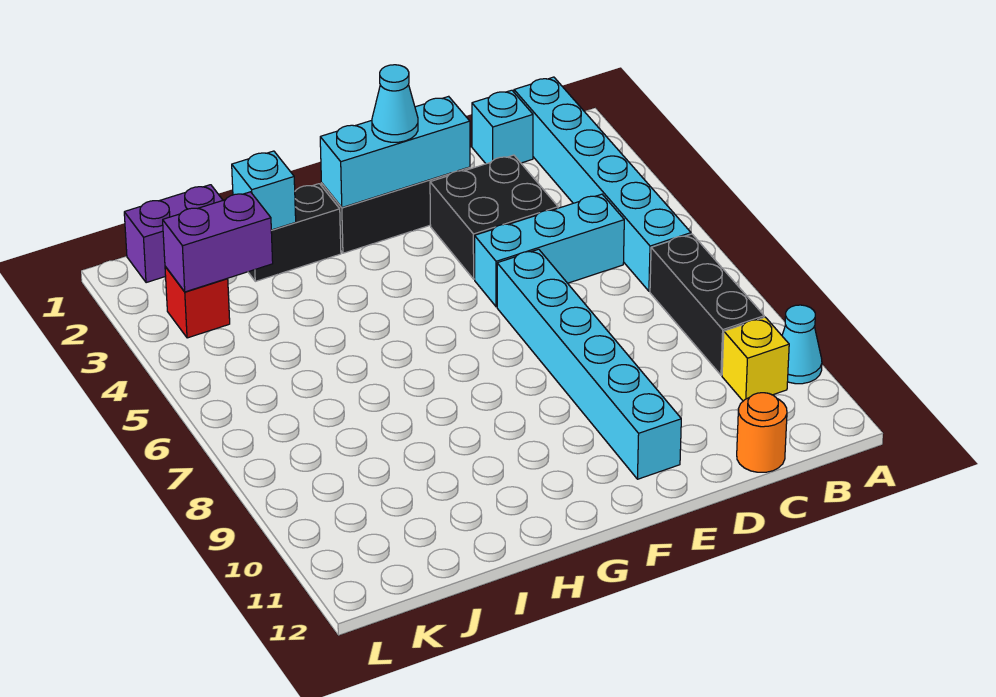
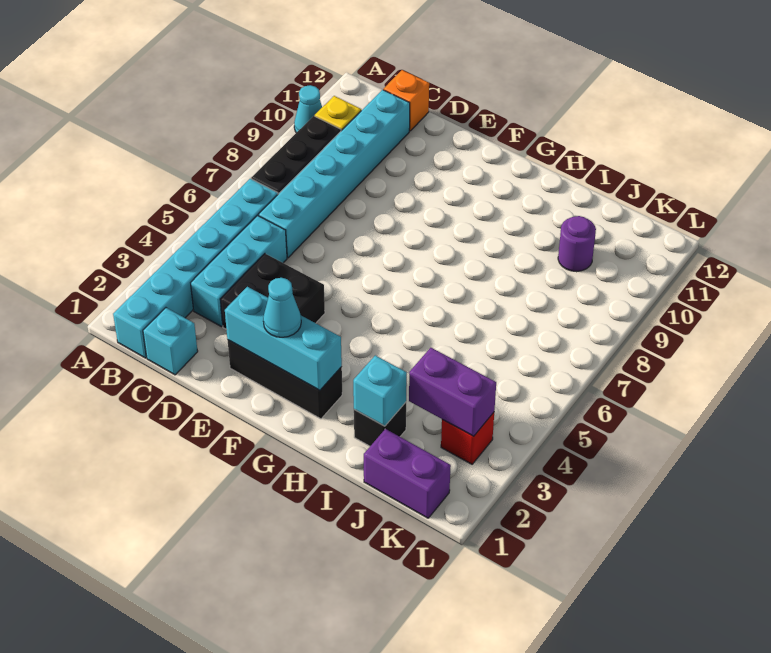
cyan 1x3 brick [475,194,624,307] -> cyan 1x3 brick turned to [191,216,287,327]
orange 1x1 round brick [737,393,787,472] -> orange 1x1 brick [383,70,429,131]
cyan 1x6 brick [497,249,681,479] -> cyan 1x6 brick moved to [258,90,410,258]
black 1x2 brick [248,184,341,281] -> black 1x1 brick [354,402,406,446]
none -> purple 1x1 round brick [558,216,596,272]

